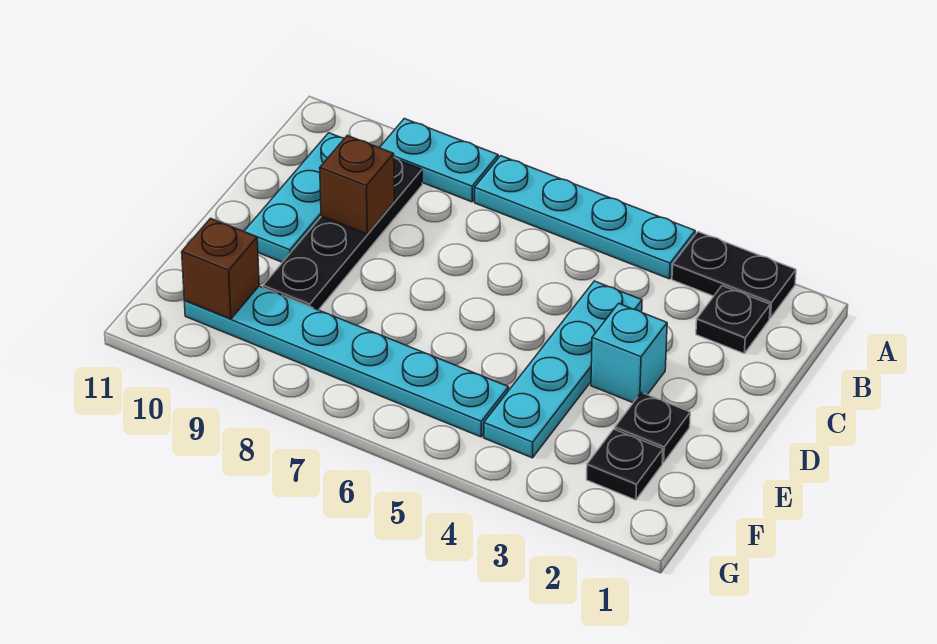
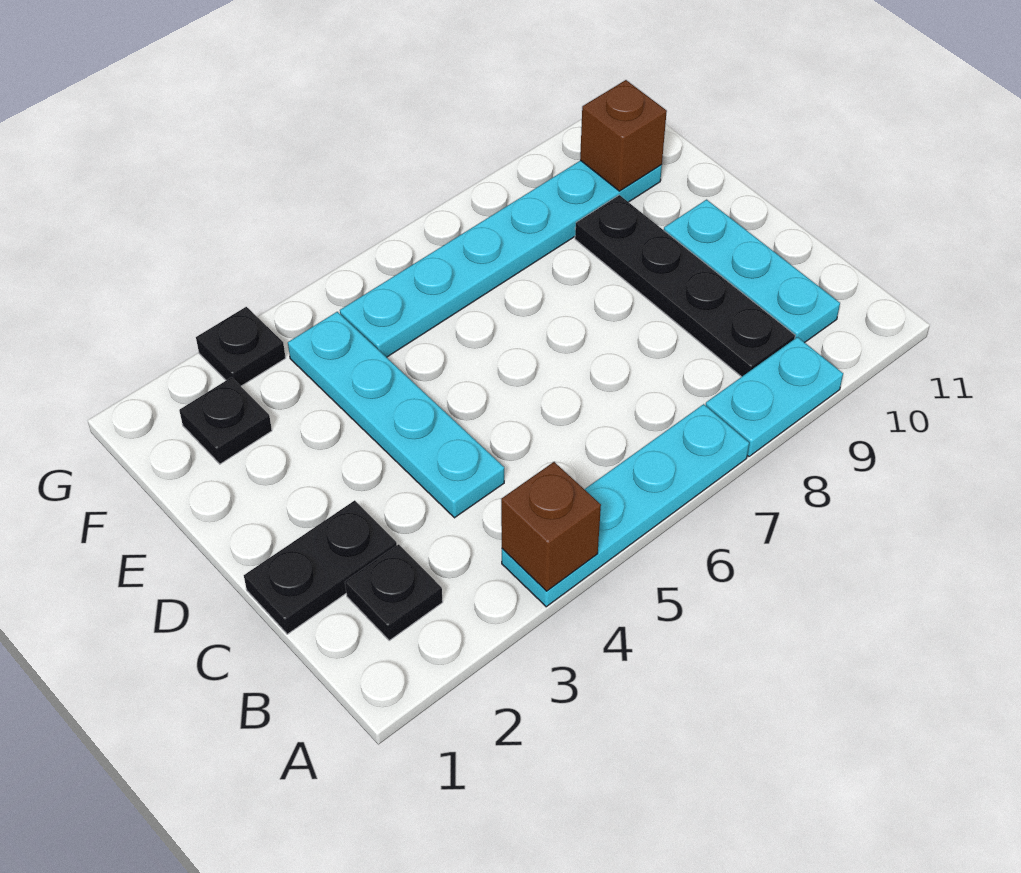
black 1x2 plate [672,232,796,318] -> black 1x2 plate moved to [244,500,397,634]
brown 1x1 brick [320,135,394,234] -> brown 1x1 brick moved to [501,462,601,591]
cyan 1x1 brick [591,304,667,403] -> none
black 1x1 plate [615,392,690,463] -> black 1x1 plate moved to [196,307,286,386]

